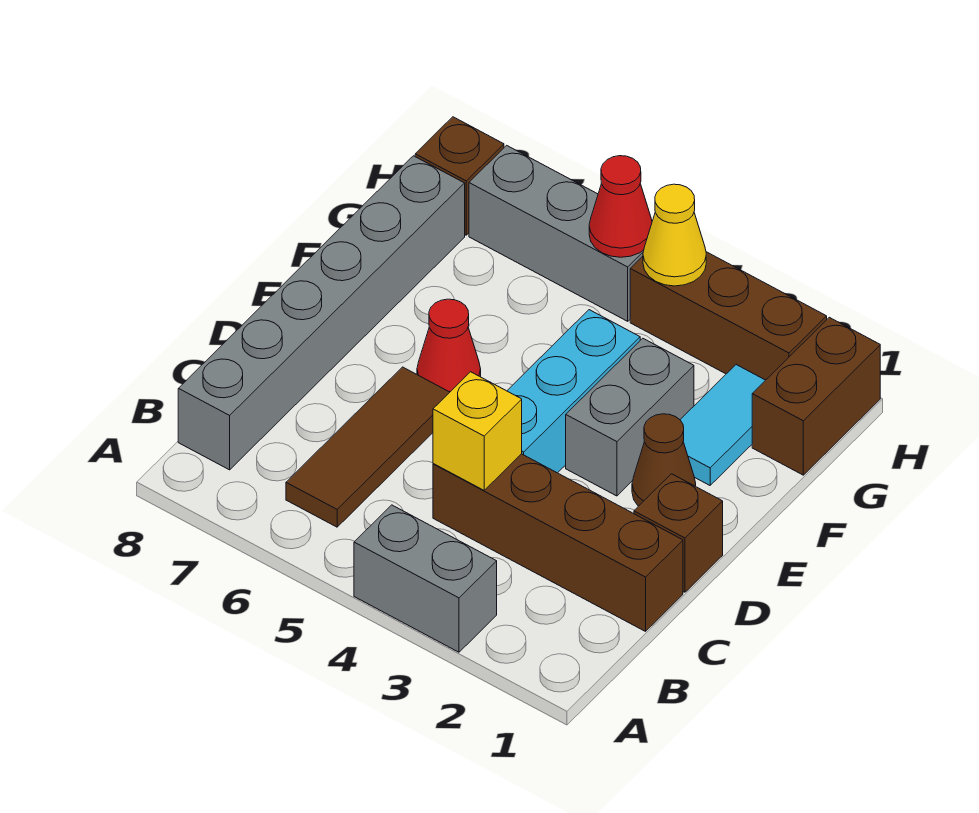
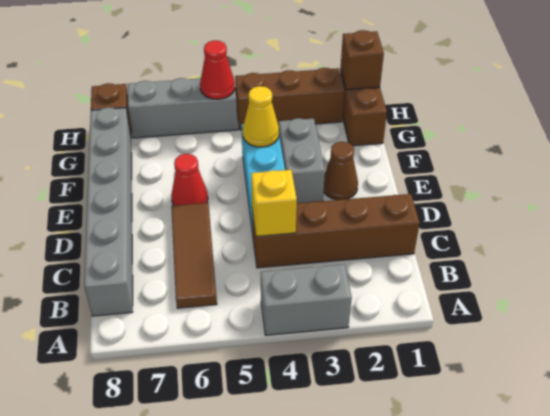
brown 1x1 brick [634,474,723,592] -> brown 1x1 brick moved to [341,30,384,90]
cyan 1x2 tile [680,365,765,485] -> none
yellow 1x1 cone [643,184,706,286] -> yellow 1x1 cone moved to [243,86,279,147]

